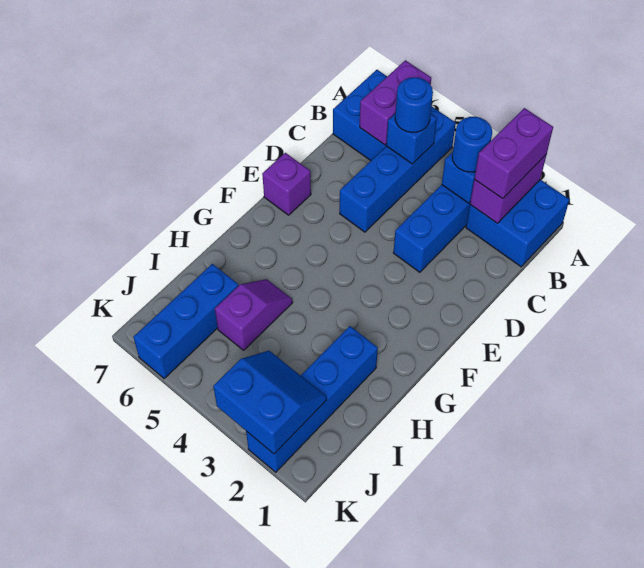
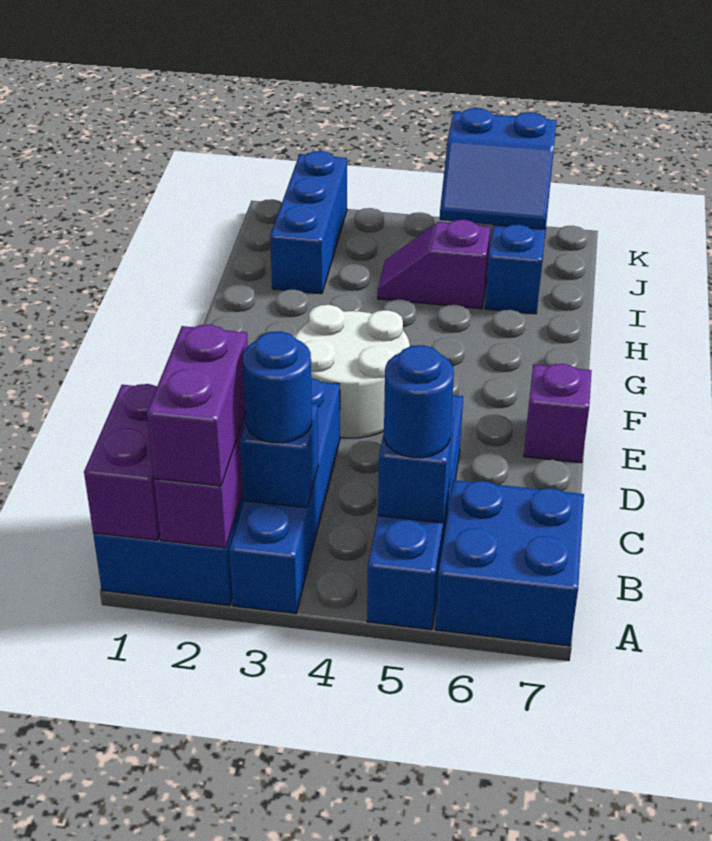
purple 1x2 brick [360,60,431,145] -> purple 1x2 brick moved to [84,384,160,540]
none -> white 2x2 round brick [295,304,410,438]
blue 1x4 brick [246,326,378,472] -> blue 1x3 brick [270,151,347,294]
purple 1x2 slope [215,279,293,350] -> purple 1x2 slope turned to [378,220,491,309]
blue 2x2 slope [213,351,327,454] -> blue 2x2 slope moved to [440,108,557,229]

